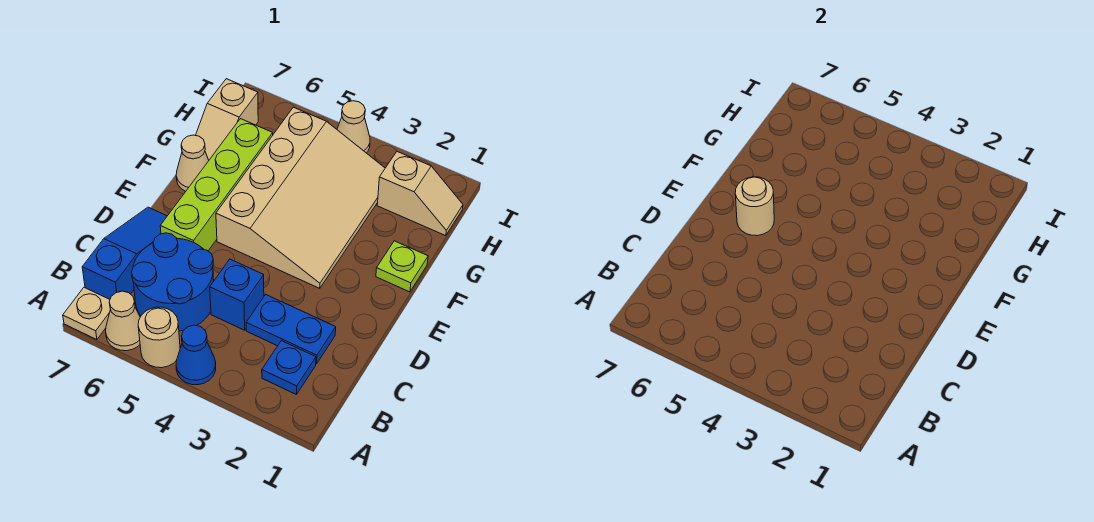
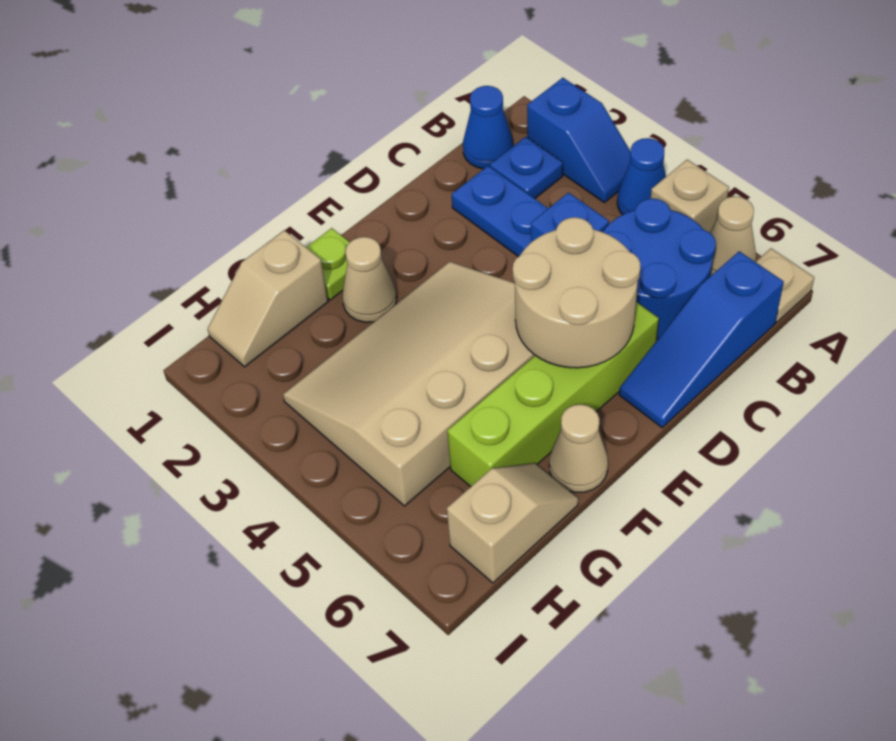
none -> blue 1x2 slope [527,78,631,203]
tan 1x1 round brick [138,307,180,368] -> tan 1x1 brick [651,160,729,233]
none -> blue 1x1 cone [463,86,513,169]
tan 1x1 round brick [735,177,774,236] -> tan 2x2 round brick [513,217,640,368]
tan 1x2 slope [377,152,463,236] -> tan 1x2 slope turned to [208,230,328,367]
tan 1x1 cone [337,101,370,153] -> tan 1x1 cone moved to [342,237,397,322]

